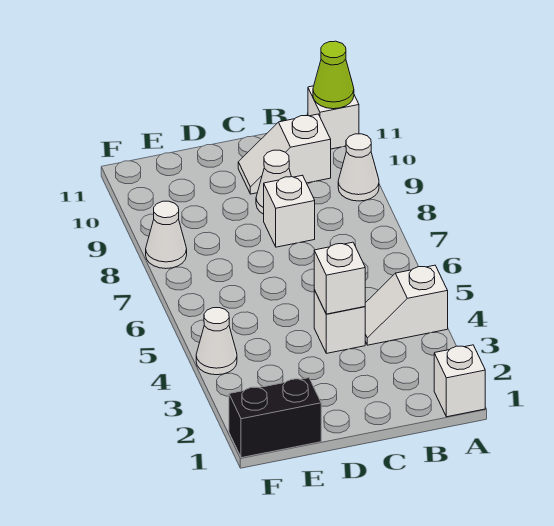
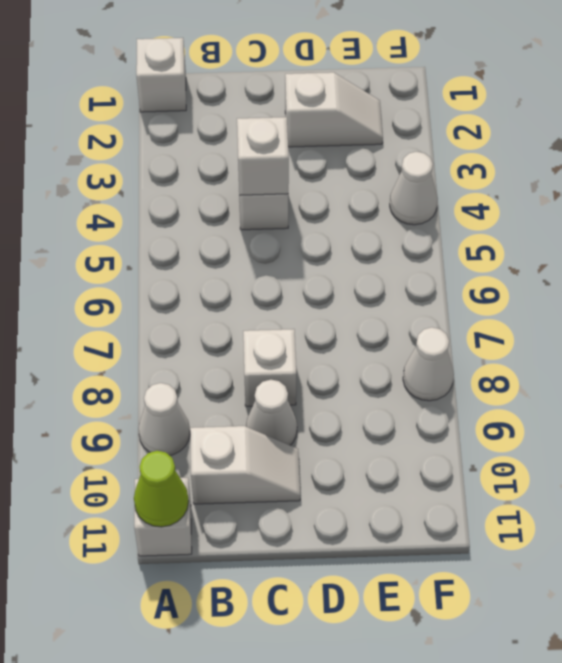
white 1x2 slope [365,265,448,345] -> white 1x2 slope moved to [285,72,383,147]
black 1x2 brick [229,378,321,458] -> none

